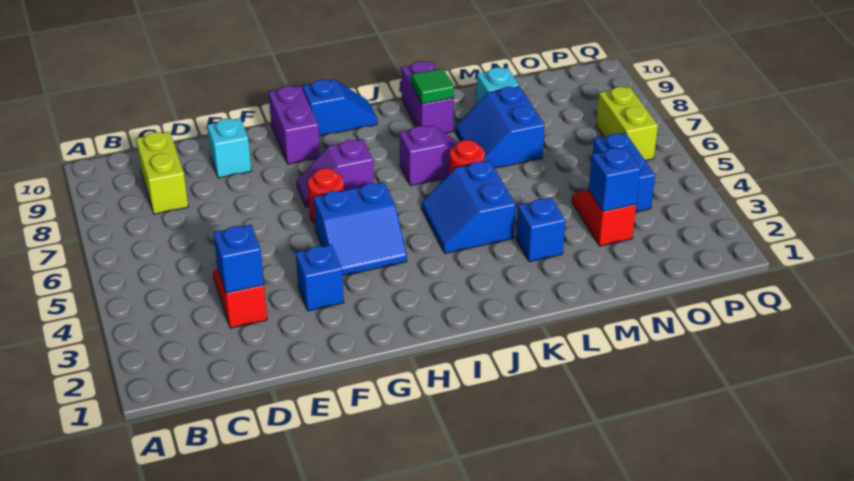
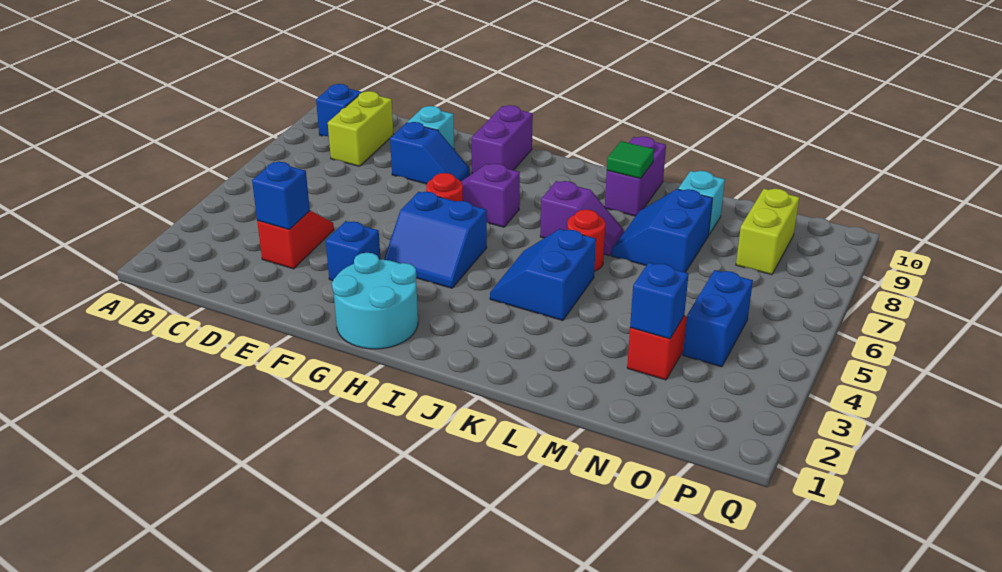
none -> cyan 2x2 round brick [332,253,418,349]
blue 1x2 slope [302,79,377,136] -> blue 1x2 slope moved to [390,122,470,184]
blue 1x1 brick [516,198,565,262] -> blue 1x1 brick moved to [316,84,362,136]
lime 1x2 brick [596,87,658,161] -> lime 1x2 brick moved to [736,189,799,275]

